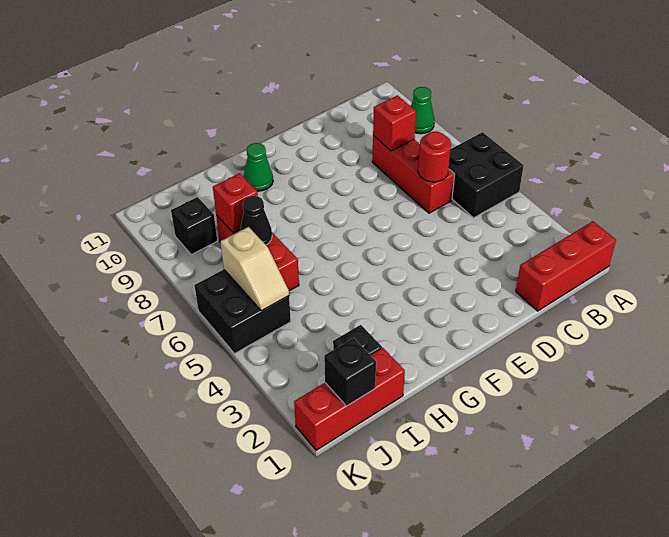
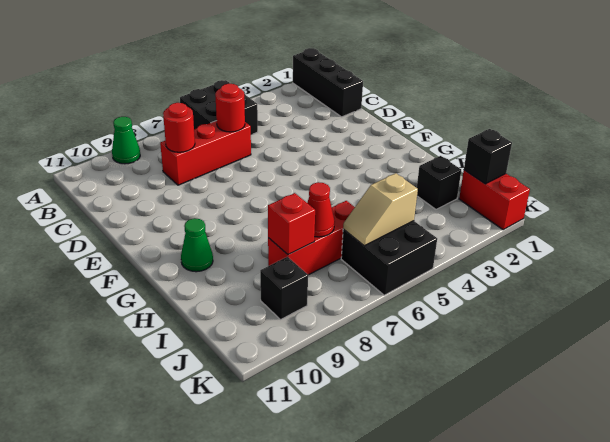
red 1x3 brick [516,221,616,311] -> black 1x3 brick [293,48,363,117]
red 1x1 brick [373,95,416,151] -> red 1x1 round brick [163,103,195,152]
red 1x3 brick [294,348,405,450] -> red 1x2 brick [459,170,530,230]
black 1x1 cone [240,196,272,245] -> red 1x1 cone [307,182,335,237]
tan 1x2 slope [220,227,289,311] -> tan 1x2 slope turned to [343,173,418,246]

